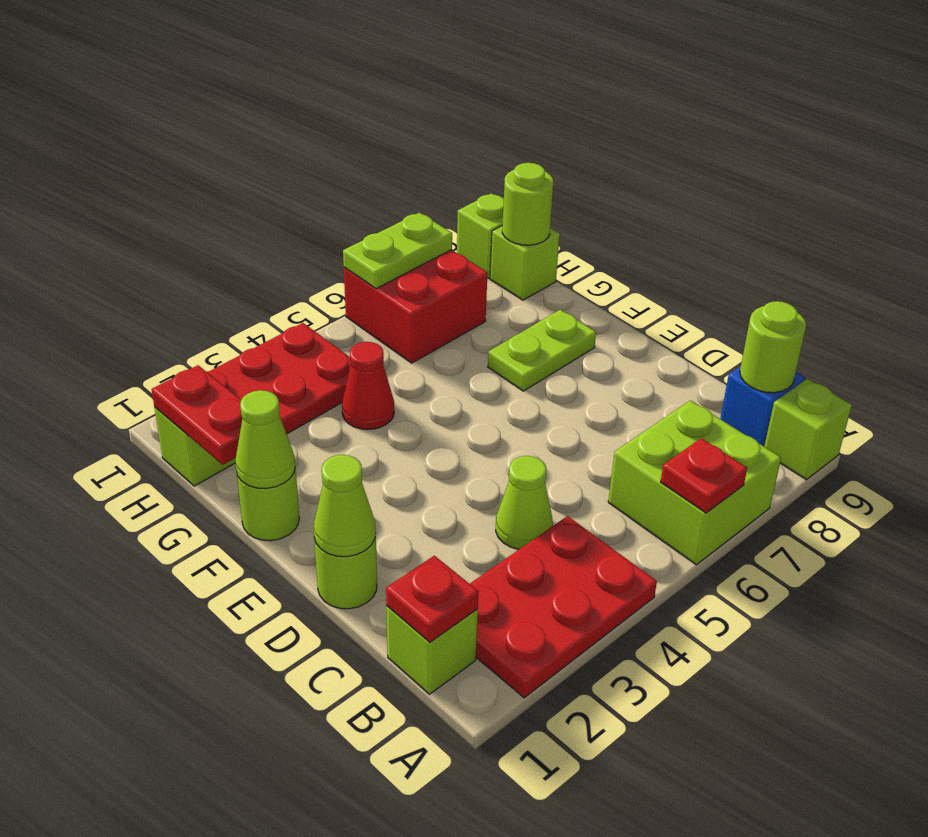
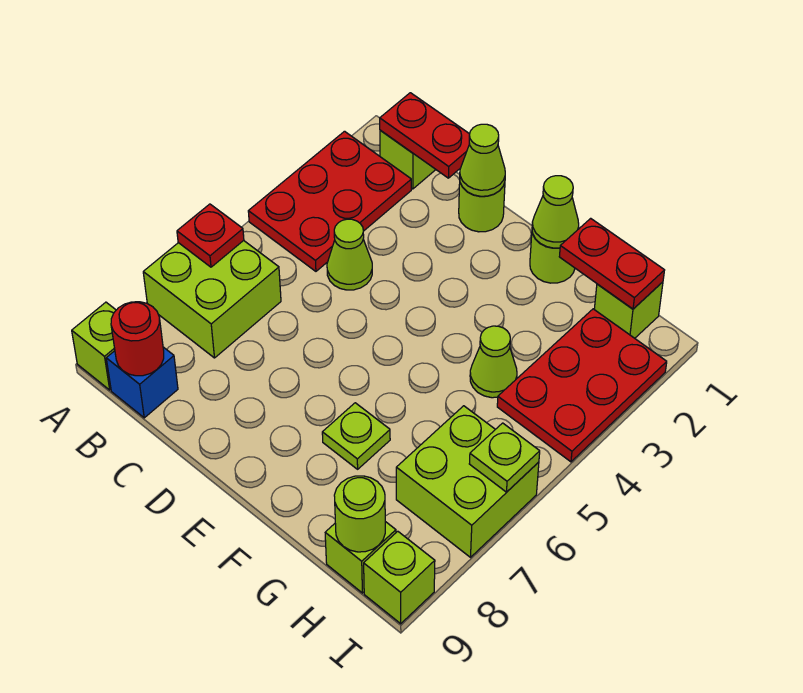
red 1x1 plate [386,556,479,642] -> red 1x2 plate [380,93,470,178]
lime 1x1 round brick [740,301,806,393] -> red 1x1 round brick [111,302,164,376]
lime 1x2 plate [488,310,596,391] -> lime 1x1 plate [322,403,390,469]
red 1x1 cone [342,342,394,429] -> lime 1x1 cone [470,326,517,398]
red 2x2 brick [344,250,487,363] -> lime 2x2 brick [396,406,539,557]
lime 1x2 plate [343,213,452,289] -> lime 1x1 plate [469,423,540,492]

